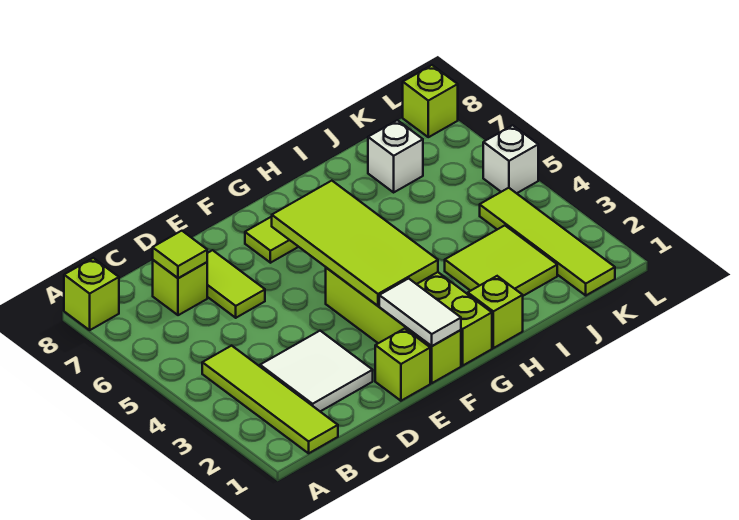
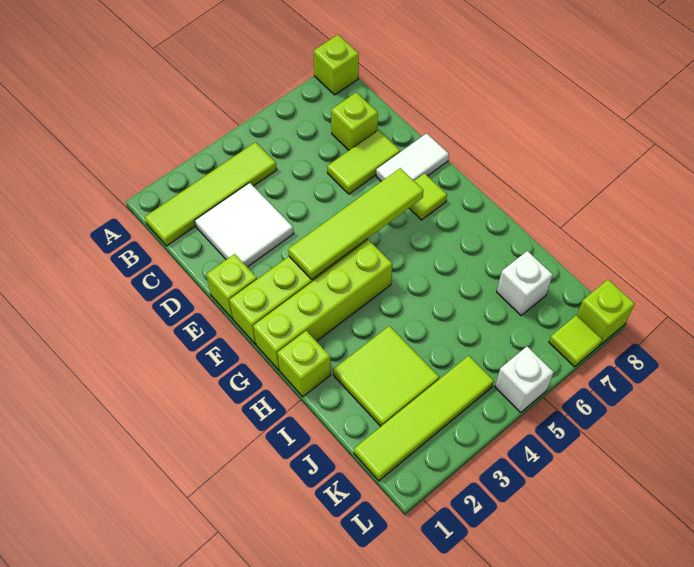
lime 1x1 tile [153,231,207,278] -> lime 1x1 tile moved to [549,315,602,367]
white 1x2 tile [379,278,461,346] -> white 1x2 tile moved to [376,133,449,181]
lime 2x4 tile [272,181,438,306] -> lime 1x4 tile [288,168,424,279]

